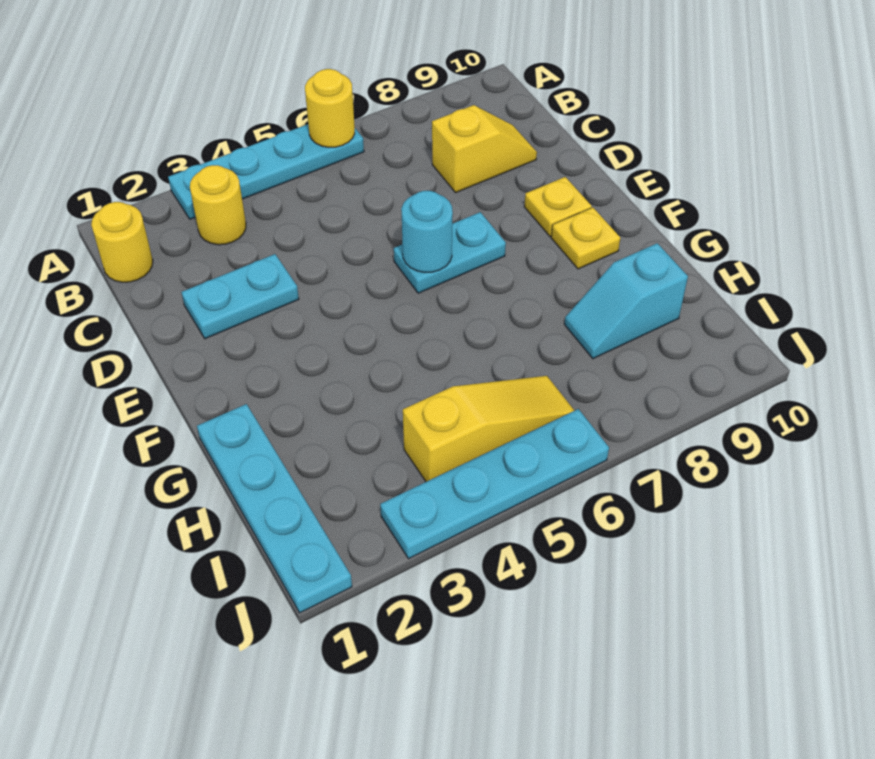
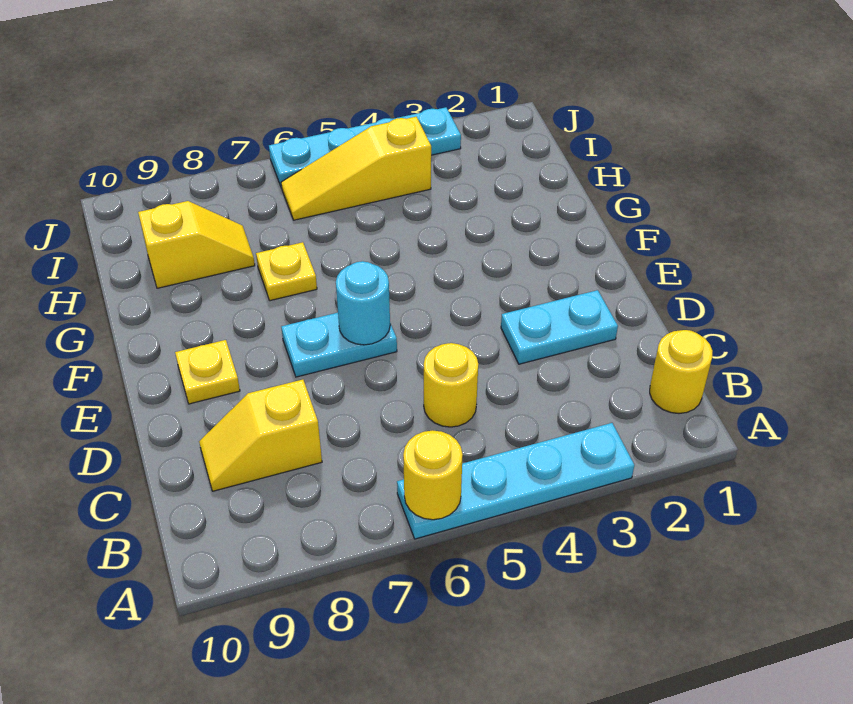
yellow 1x1 round brick [190,165,246,245] -> yellow 1x1 round brick moved to [424,343,478,427]
yellow 1x1 plate [551,208,620,269] -> yellow 1x1 plate moved to [256,242,317,301]
cyan 1x4 plate [197,404,352,613] -> none
cyan 1x2 slope [564,243,688,359] -> yellow 1x2 slope [138,201,255,288]

